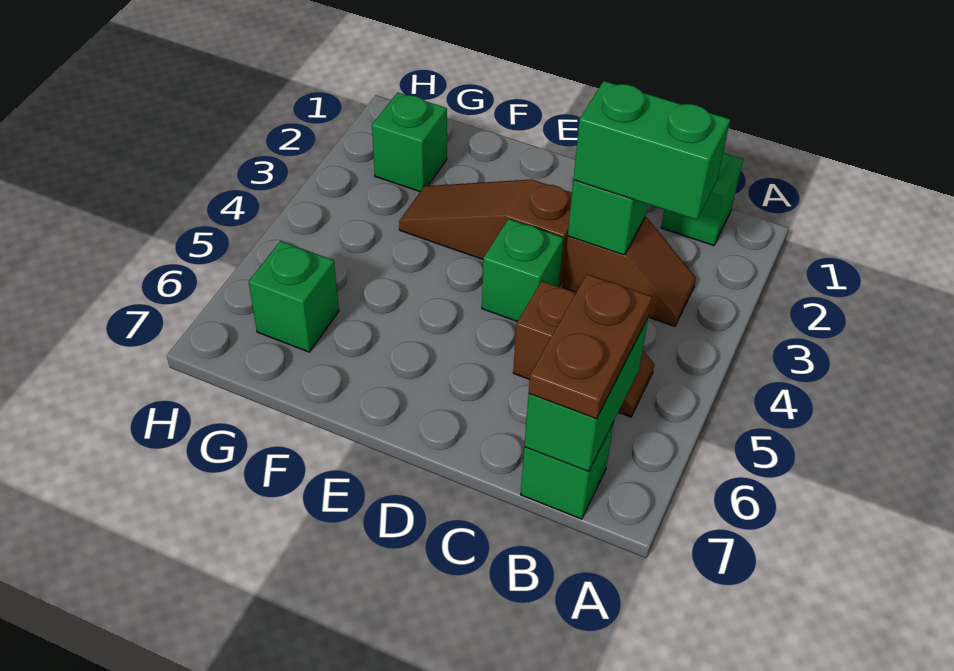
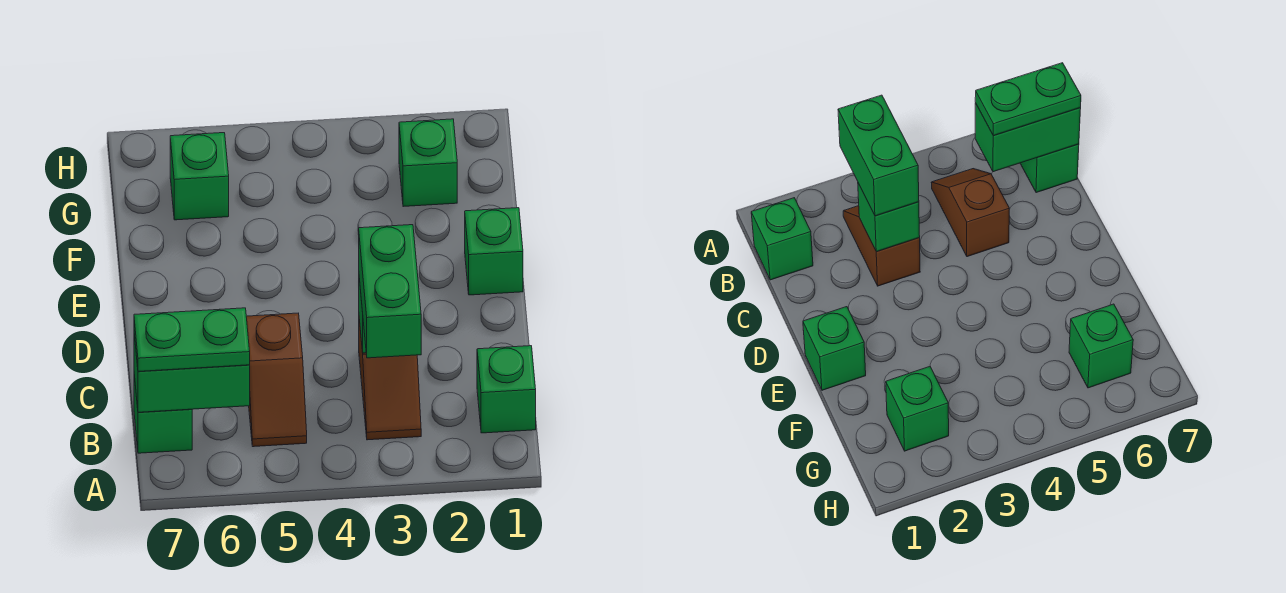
brown 1x2 plate [529,274,652,419] -> green 1x2 plate [134,308,250,371]
brown 1x3 slope [399,179,572,286] -> none
green 1x1 brick [482,219,564,321] -> green 1x1 brick moved to [465,208,523,295]

